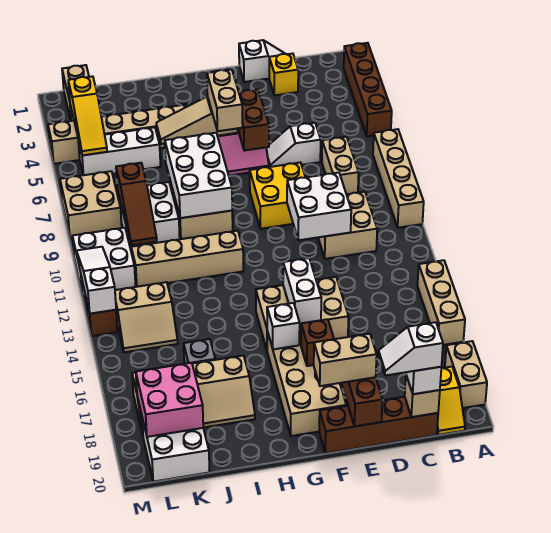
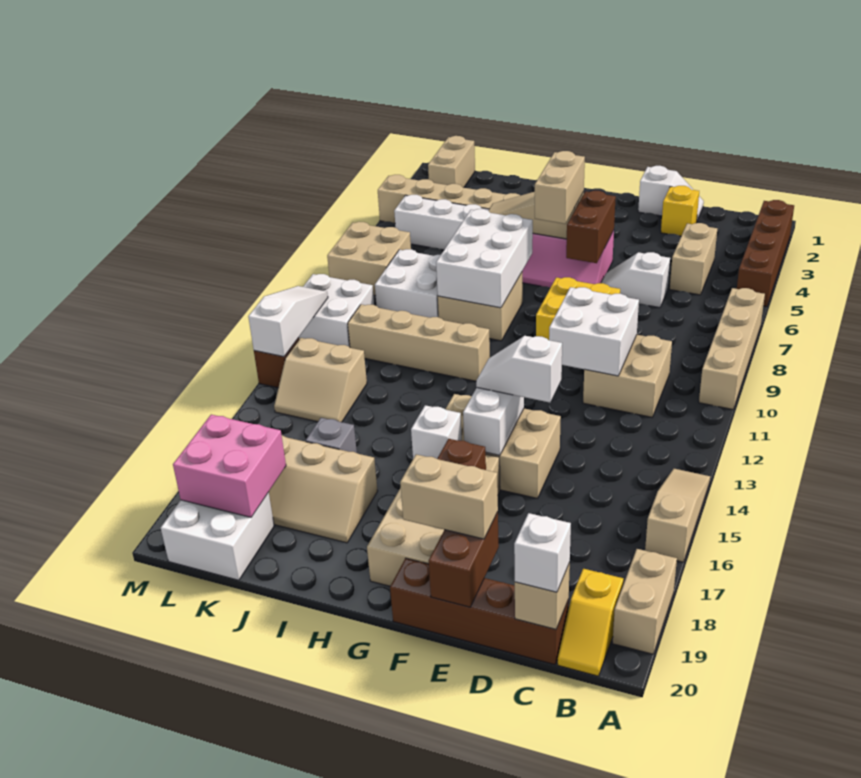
tan 1x3 brick [417,260,465,345] -> tan 1x3 slope [645,469,710,562]
tan 1x2 brick [322,137,359,194] -> tan 1x2 brick moved to [670,223,717,295]
white 1x2 slope [378,322,443,376] -> white 1x2 slope moved to [476,336,562,403]
brown 1x3 slope [116,163,157,245] -> none
yellow 1x3 slope [68,76,107,155] -> none

